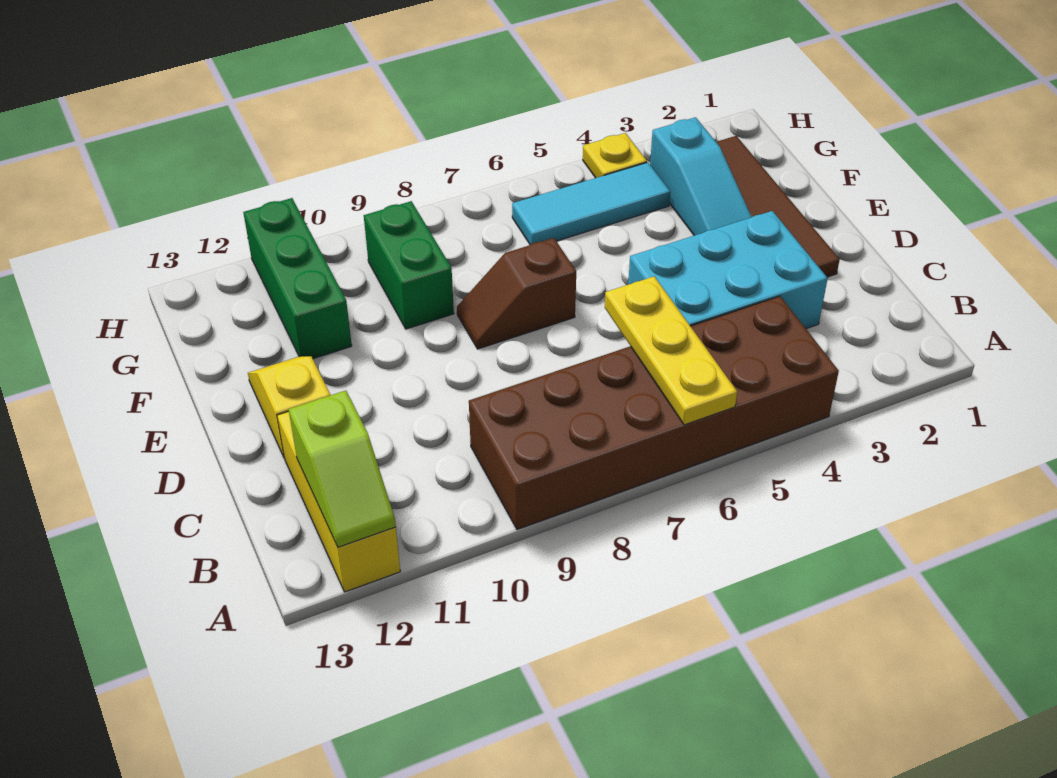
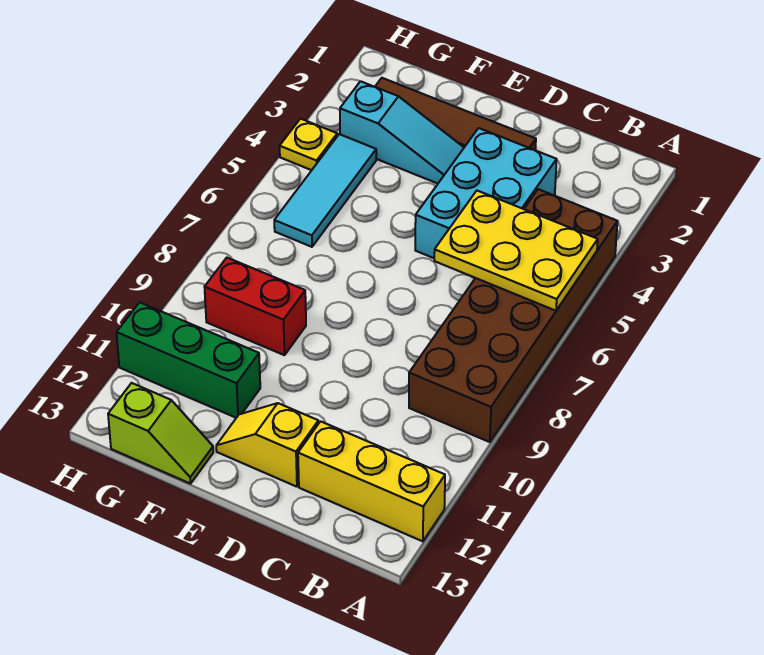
yellow 1x3 plate [605,276,737,425] -> yellow 2x3 plate [434,191,598,311]
lime 1x2 slope [288,391,396,547] -> lime 1x2 slope moved to [108,383,213,484]
brown 1x2 slope [457,238,576,349] -> none
green 1x2 brick [364,201,454,329] -> red 1x2 brick [205,258,306,355]

